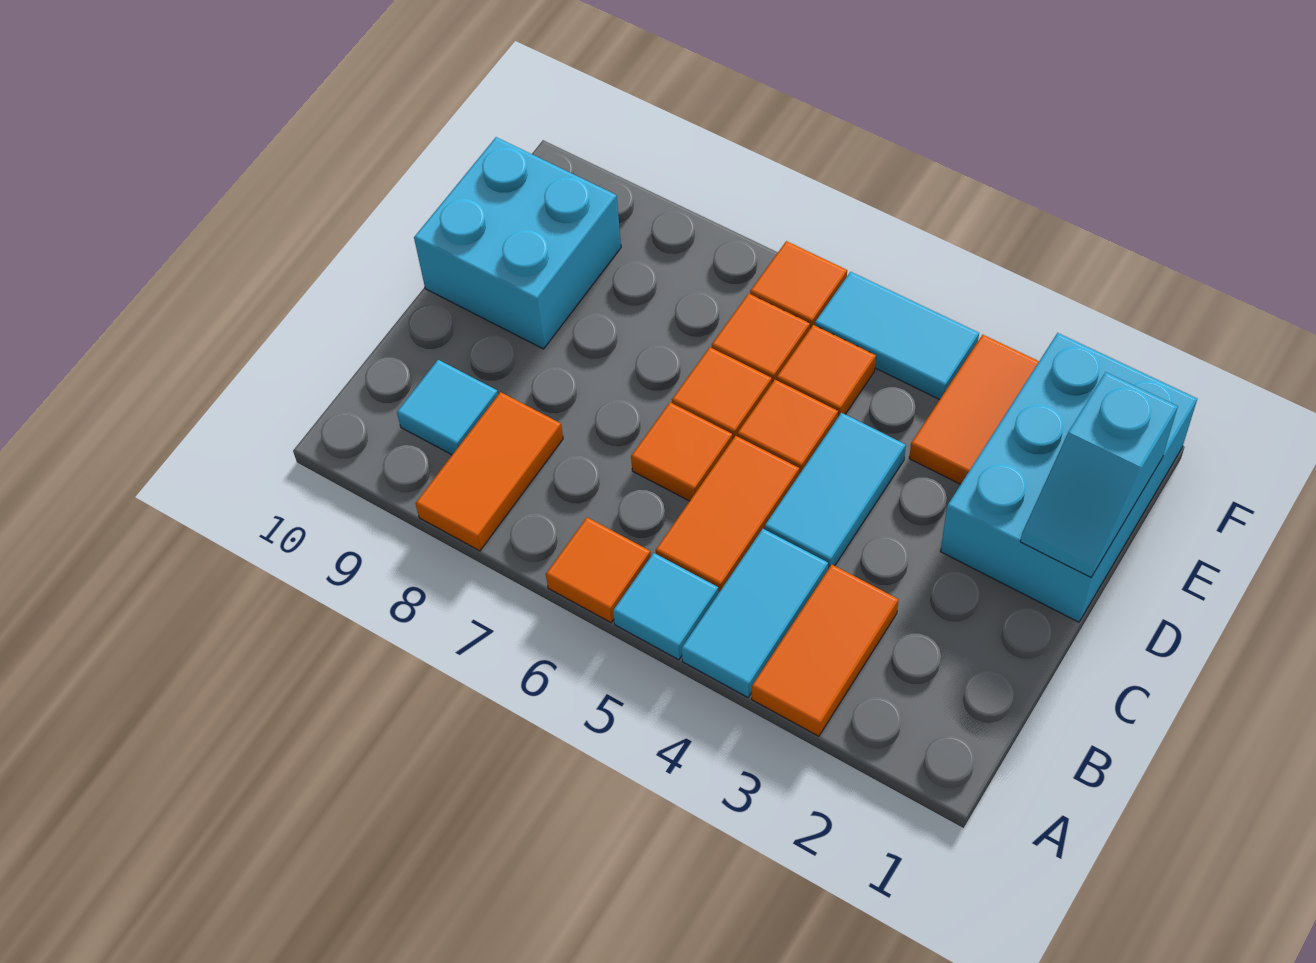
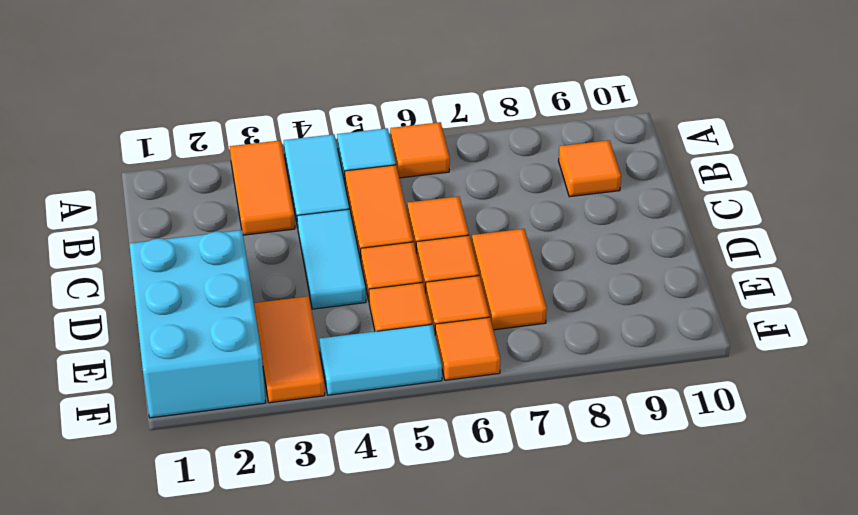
orange 1x2 tile [416,392,563,551] -> orange 1x2 tile moved to [472,229,547,330]
cyan 1x1 tile [397,360,498,455] -> orange 1x1 tile [559,140,621,197]
cyan 1x2 slope [1020,372,1178,577] -> none
cyan 2x2 brick [414,137,621,349] -> none

